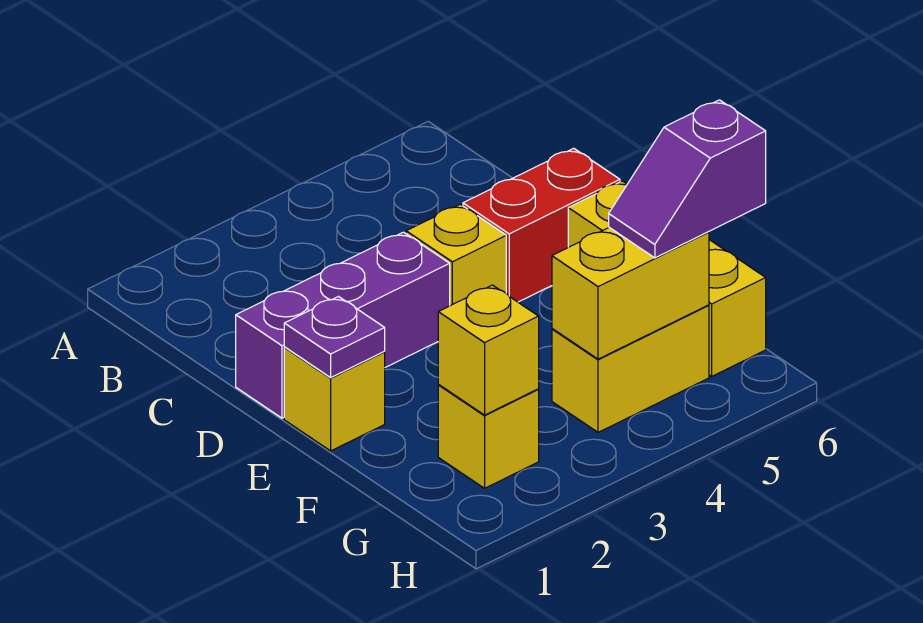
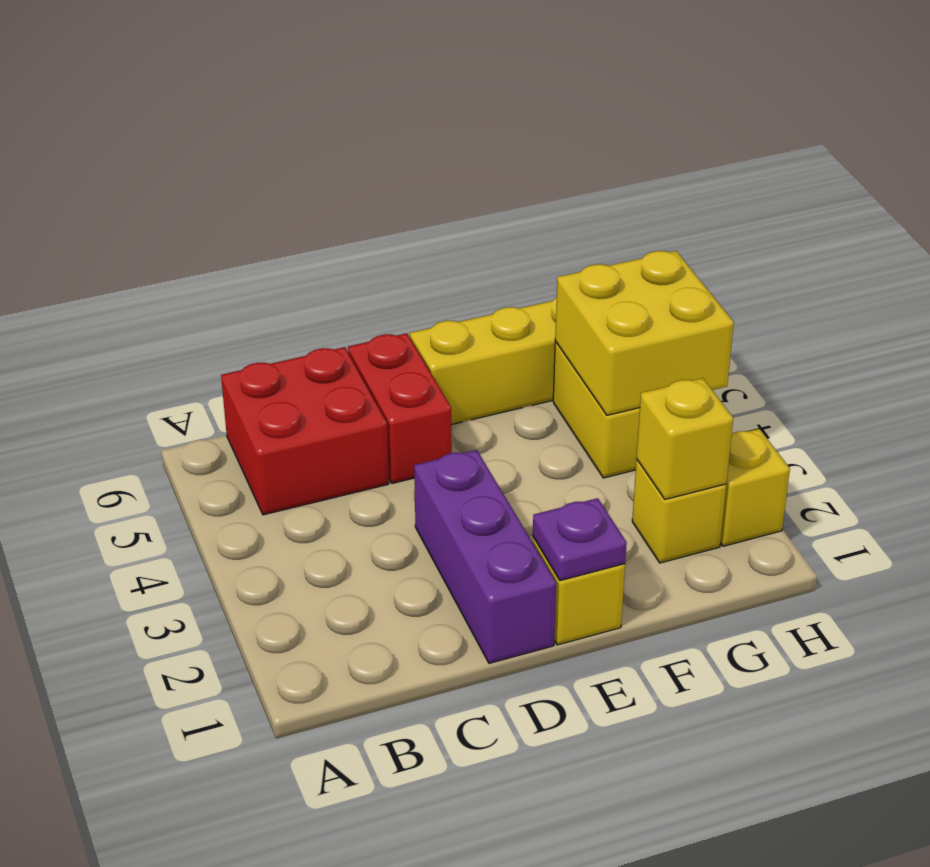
none -> red 2x2 brick [221,347,389,515]
yellow 1x1 brick [406,204,506,306] -> yellow 1x1 brick moved to [720,429,790,546]
yellow 1x2 brick [552,228,709,359] -> yellow 2x2 brick [555,251,734,415]
purple 1x2 slope [609,100,766,258] -> none

